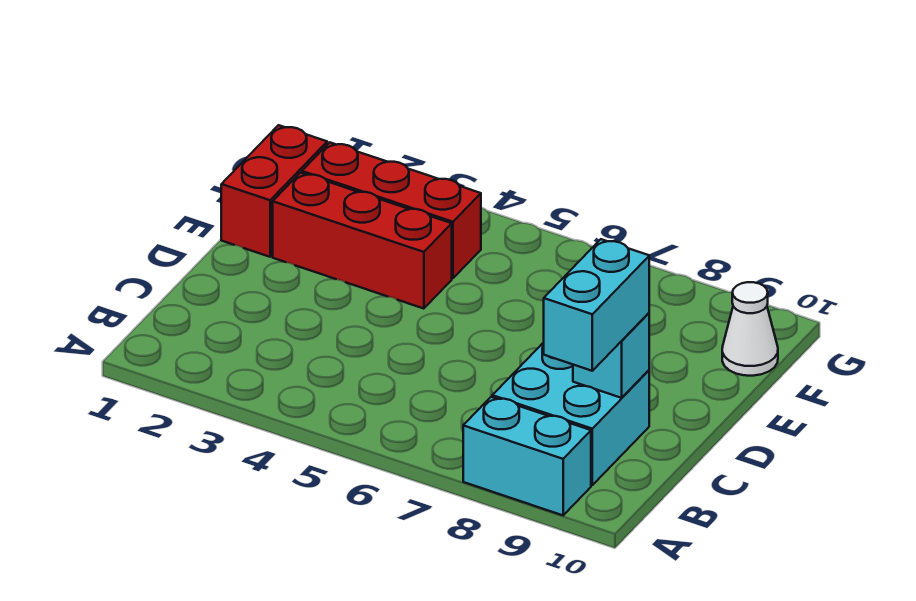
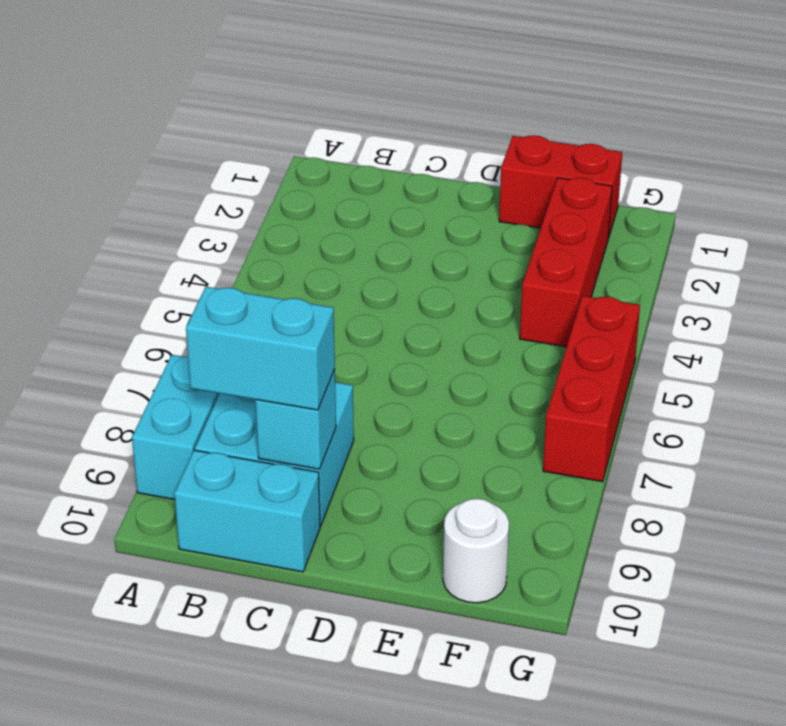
none -> cyan 1x2 brick [174,450,320,572]
red 1x3 brick [273,173,452,309] -> red 1x3 brick moved to [543,296,640,482]
white 1x1 cone [722,282,778,376] -> white 1x1 round brick [443,499,509,603]

